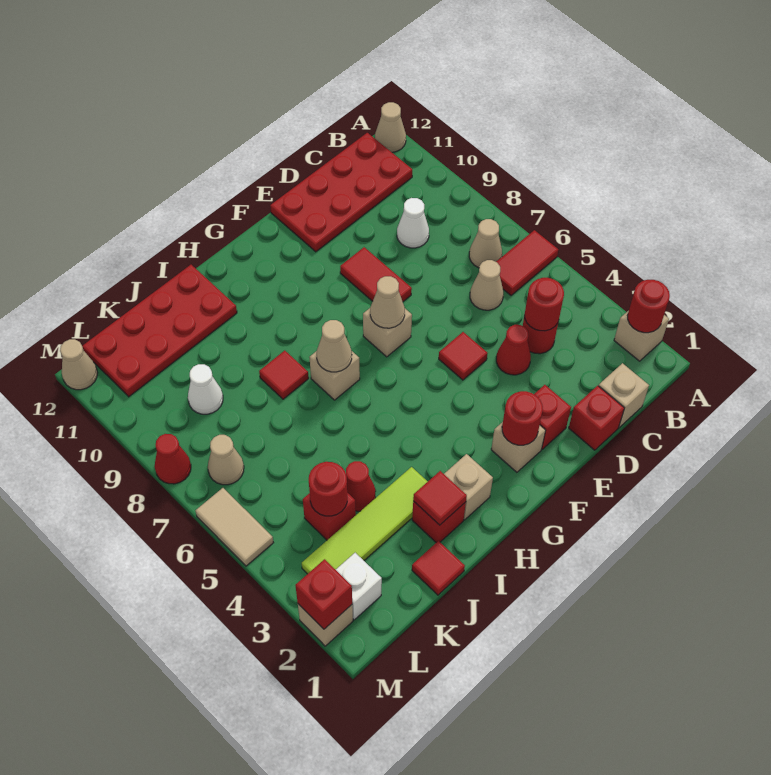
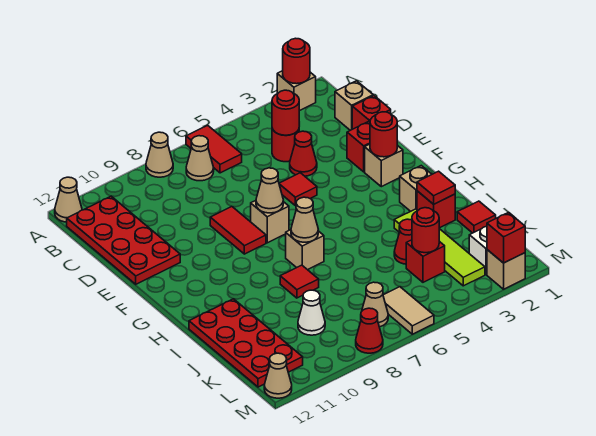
tan 1x1 cone [470,260,503,310] -> tan 1x1 cone moved to [146,132,173,177]
white 1x1 cone [397,198,429,248] -> none
red 1x2 tile [340,247,412,301] -> red 1x2 tile turned to [210,206,266,254]
tan 1x2 tile [195,488,274,566] -> tan 1x2 tile turned to [383,287,434,334]

